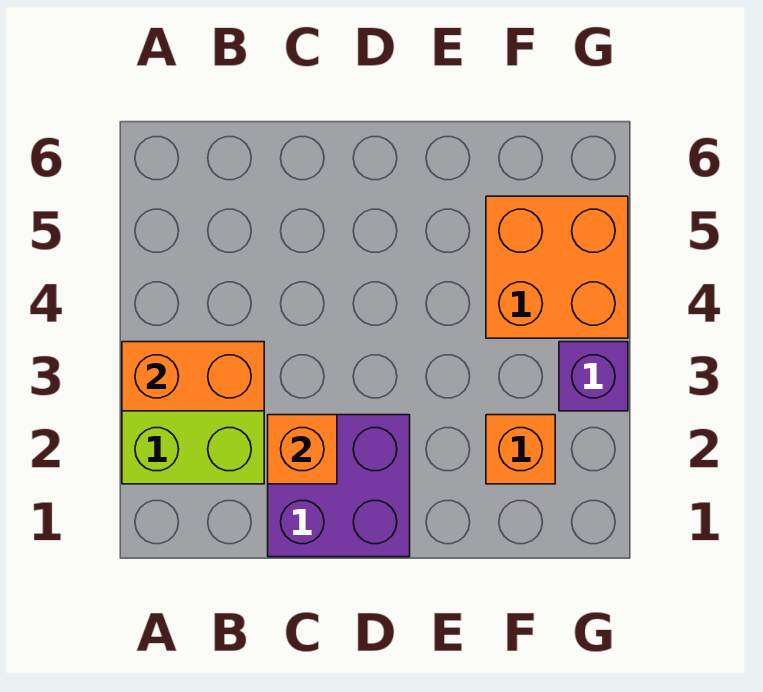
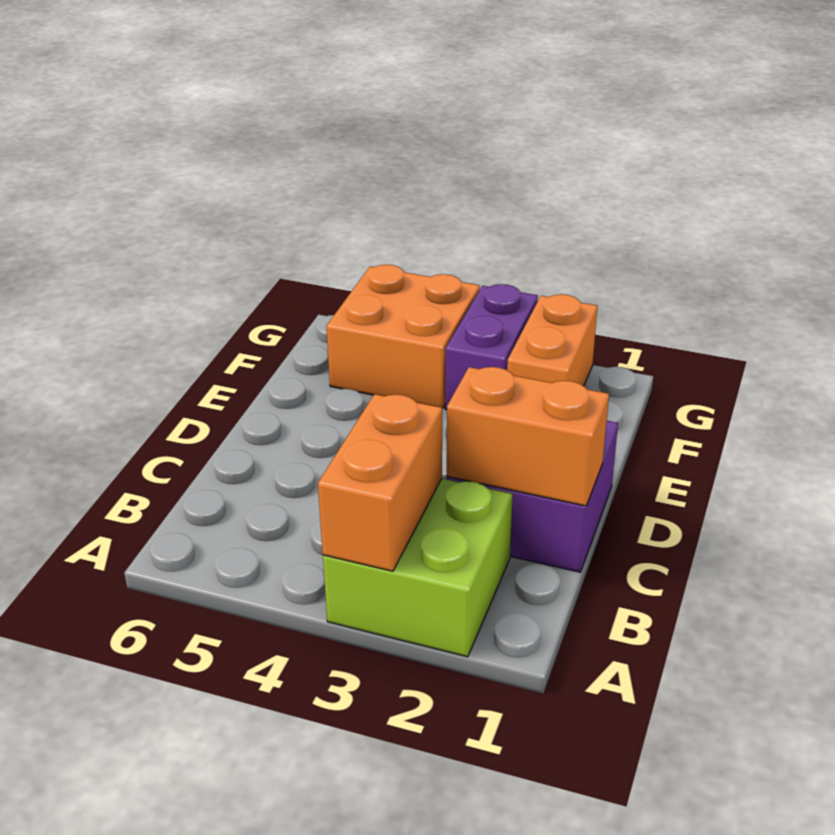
orange 1x1 brick [268,415,337,484] -> orange 1x2 brick [447,367,609,506]
orange 1x1 brick [486,415,555,484] -> orange 1x2 brick [507,294,597,386]
purple 1x1 brick [559,342,628,411] -> purple 1x2 brick [445,284,538,410]

